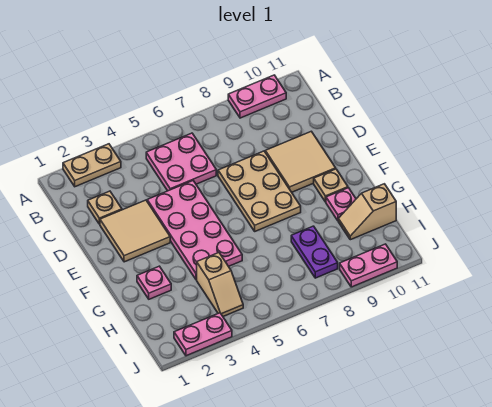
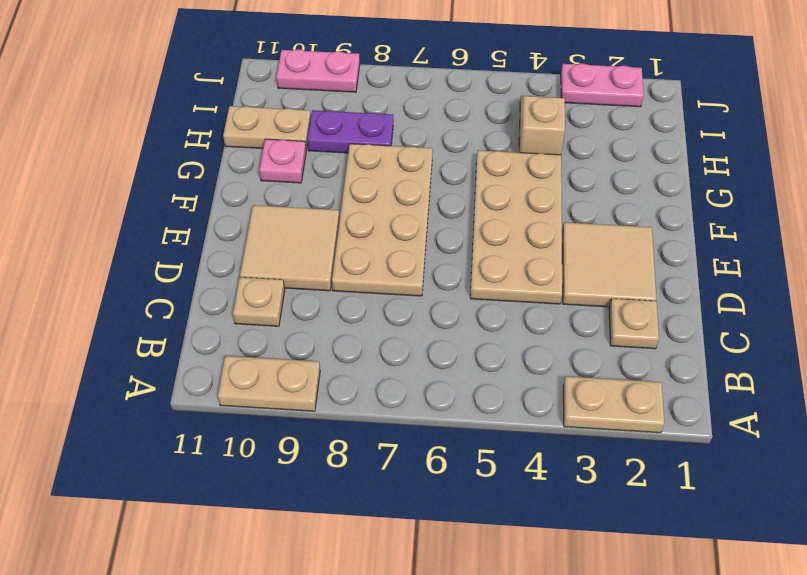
pink 1x2 plate [228,75,286,118] -> tan 1x2 plate [218,356,320,411]
pink 2x2 plate [146,133,216,191] -> none
pink 2x4 plate [147,181,242,280] -> tan 2x4 plate [470,150,562,304]
tan 2x3 plate [218,151,301,231] -> tan 2x4 plate [332,144,433,296]
tan 1x1 plate [314,169,348,202] -> tan 1x1 plate moved to [233,277,285,326]
pink 1x1 plate [137,266,171,299] -> none
purple 1x2 plate [291,226,338,278] -> purple 1x2 plate turned to [307,110,393,153]
tan 1x2 slope [338,184,396,240] -> tan 1x2 plate [223,106,311,150]

